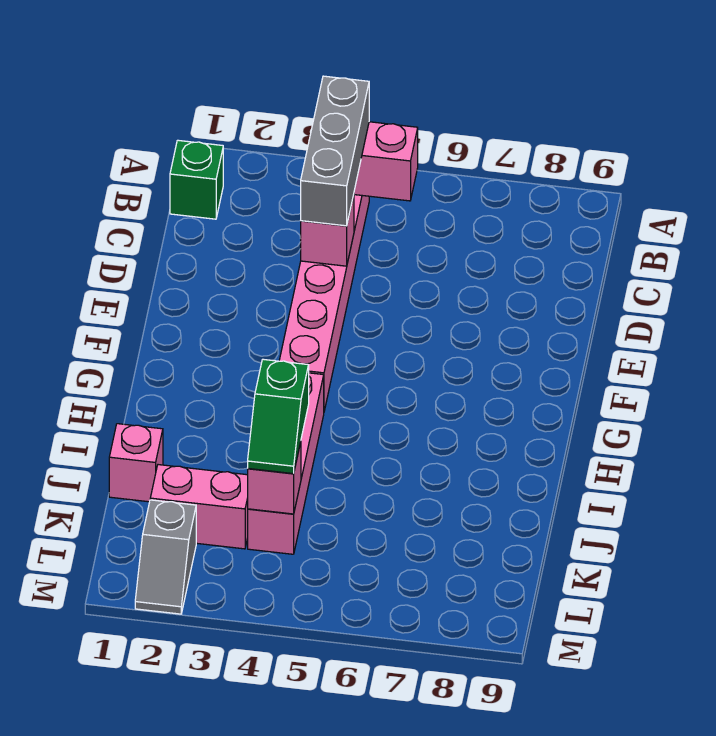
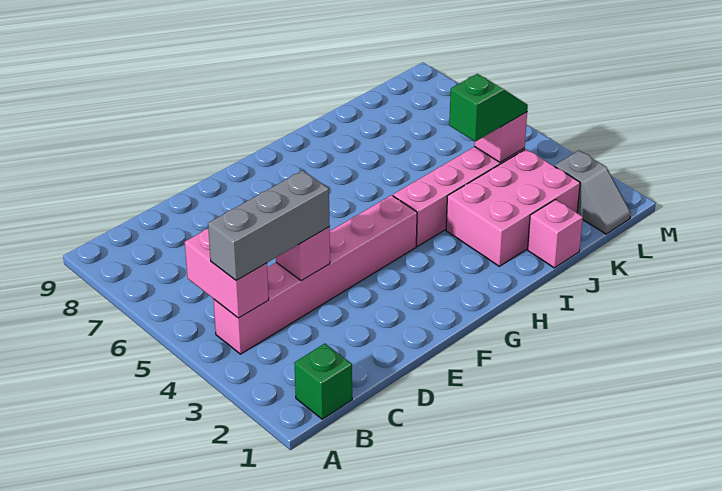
pink 1x2 brick [150,465,248,549] -> pink 2x3 brick [446,149,580,266]
grey 1x2 slope [135,500,196,614] -> grey 1x2 slope turned to [555,151,631,234]

